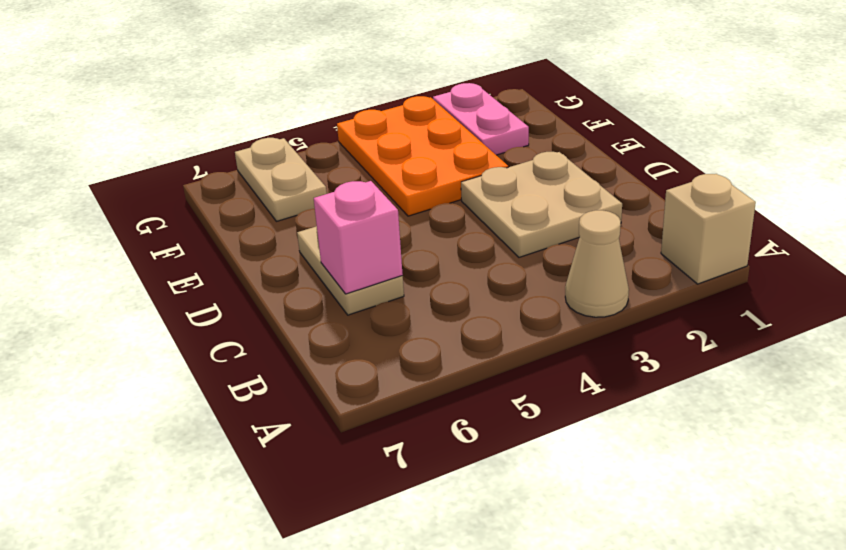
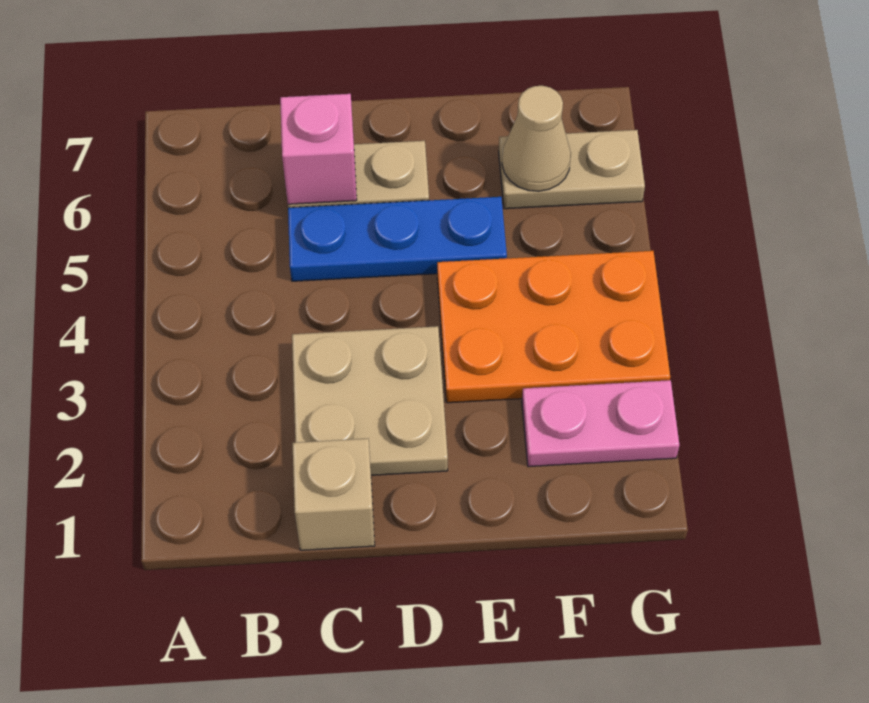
tan 1x1 brick [661,174,756,284] -> tan 1x1 brick moved to [292,438,375,550]
tan 1x1 cone [565,210,629,317] -> tan 1x1 cone moved to [502,86,571,191]
none -> blue 1x3 plate [288,197,507,281]

